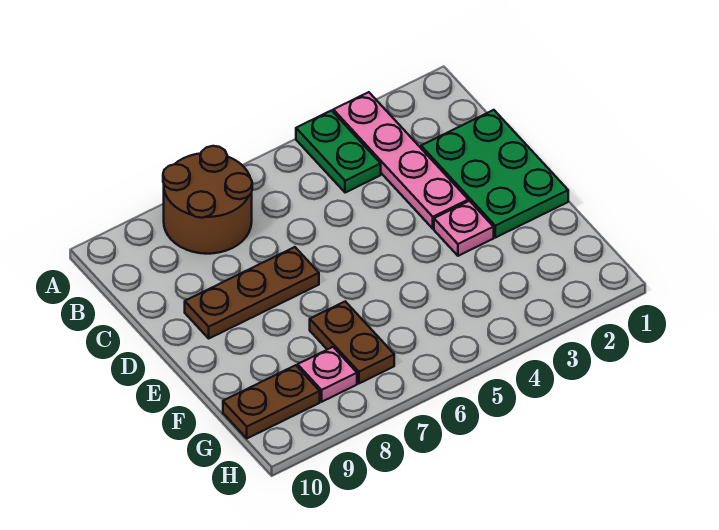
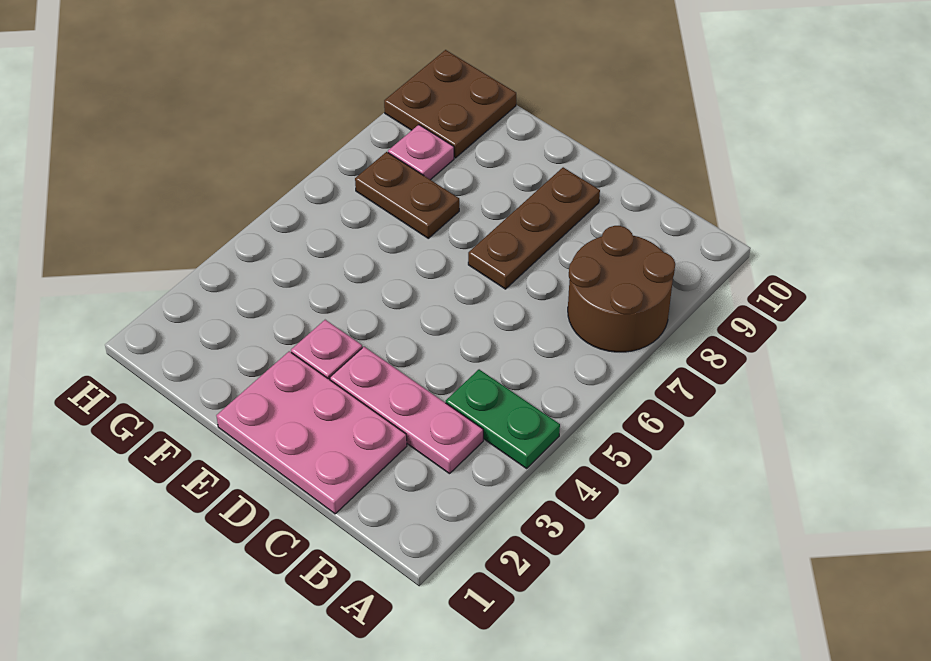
pink 1x4 plate [333,92,468,229] -> pink 1x3 plate [330,347,483,474]
green 2x3 plate [421,110,568,238] -> pink 2x3 plate [216,351,407,514]
brown 1x2 plate [223,365,320,438] -> brown 2x2 plate [384,50,516,158]

